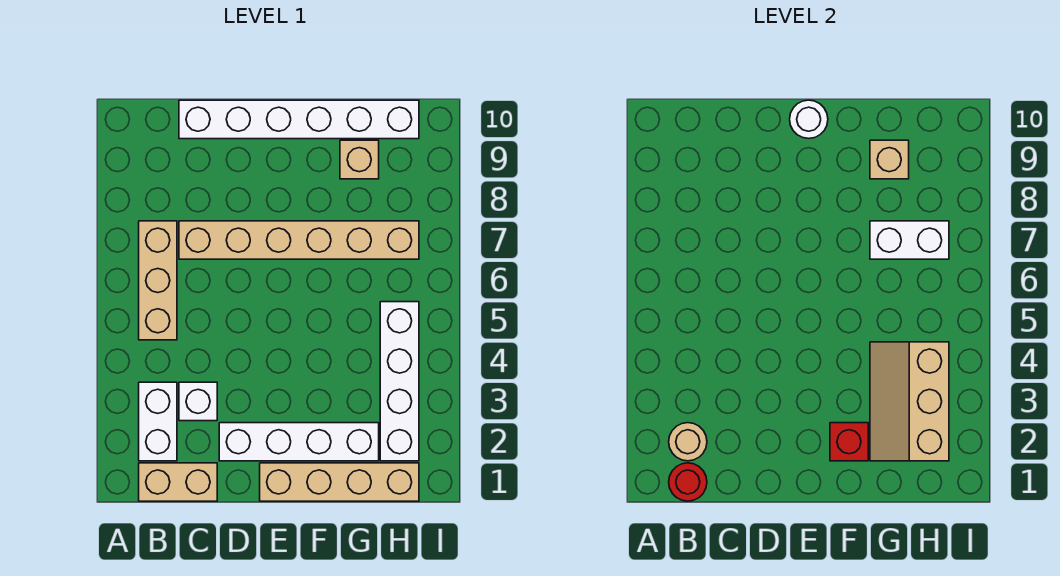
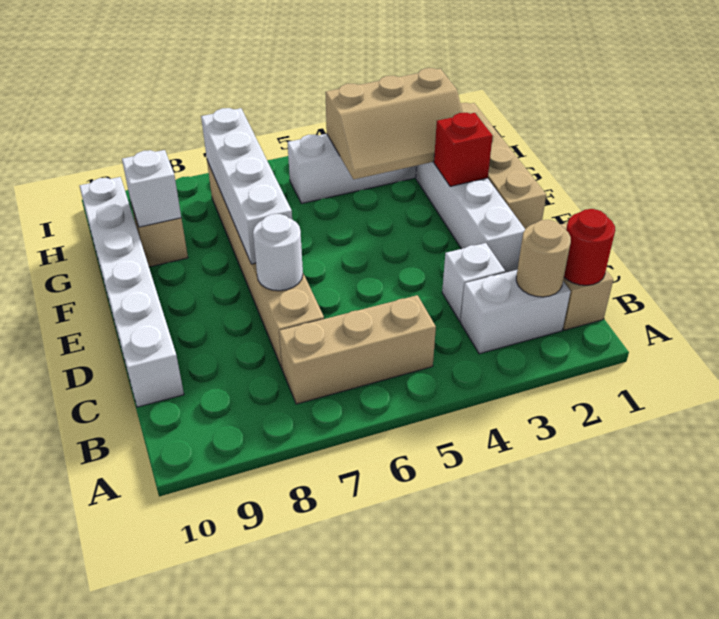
white 1x1 round brick [790,100,828,139] -> white 1x1 round brick moved to [253,214,303,291]
white 1x2 brick [870,221,949,259] -> white 1x4 brick [201,108,292,264]
tan 1x1 brick [870,140,909,179] -> white 1x1 brick [122,150,181,227]

